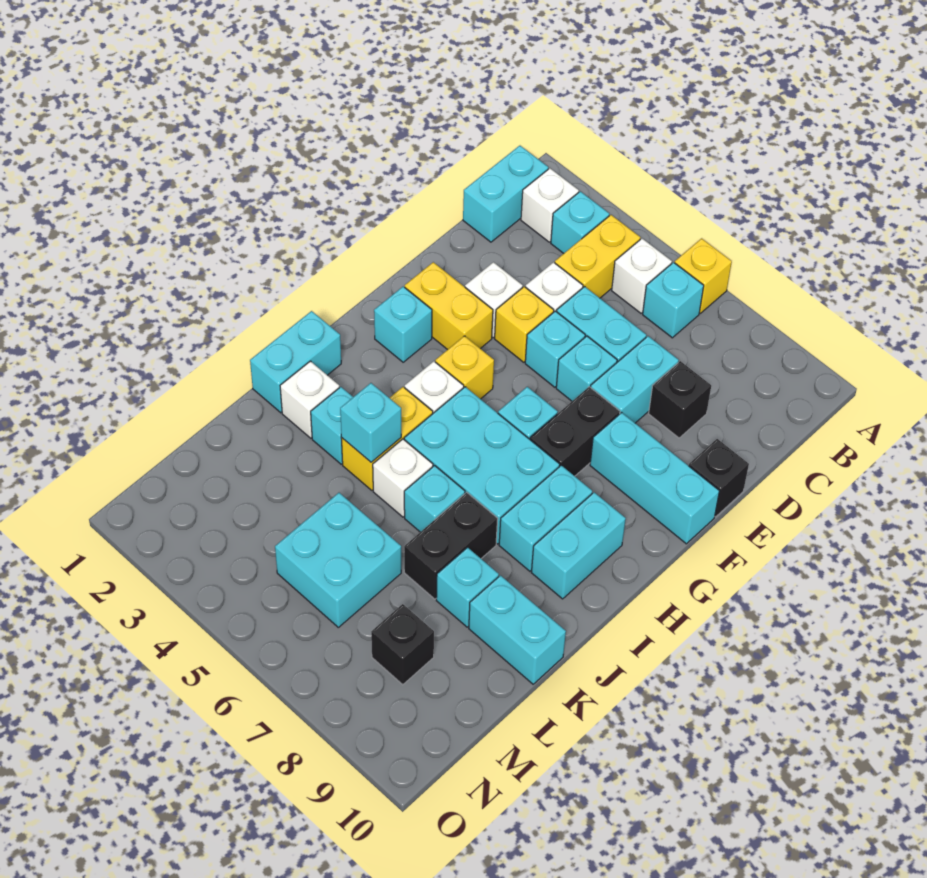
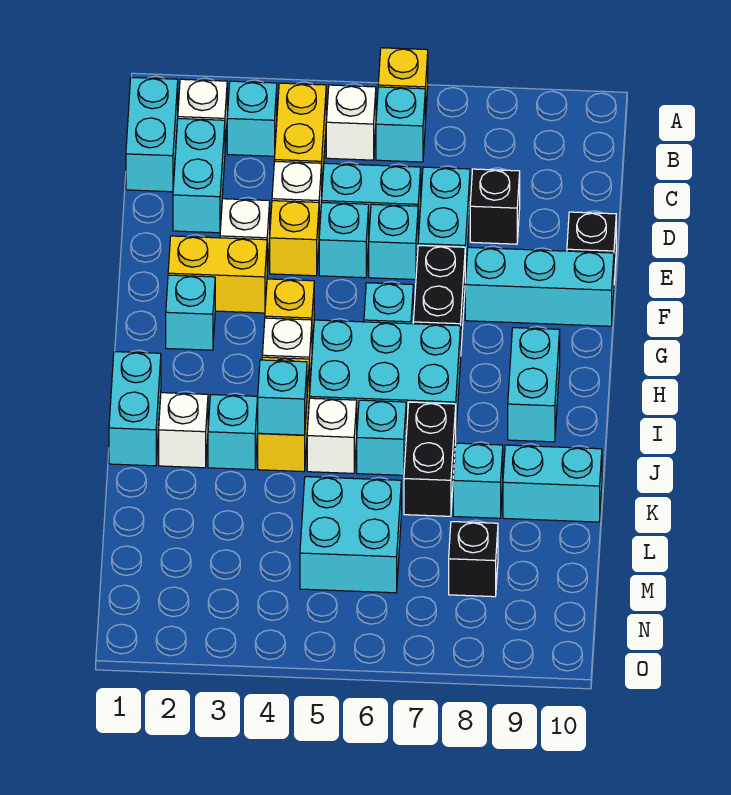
cyan 1x2 brick [499,465,592,571] -> cyan 1x2 brick moved to [173,119,225,233]

